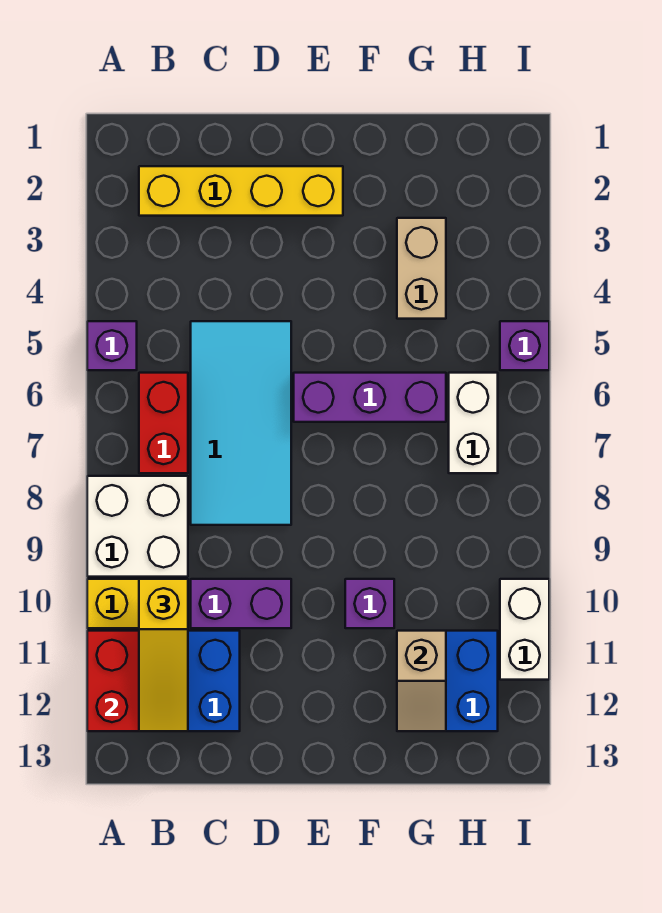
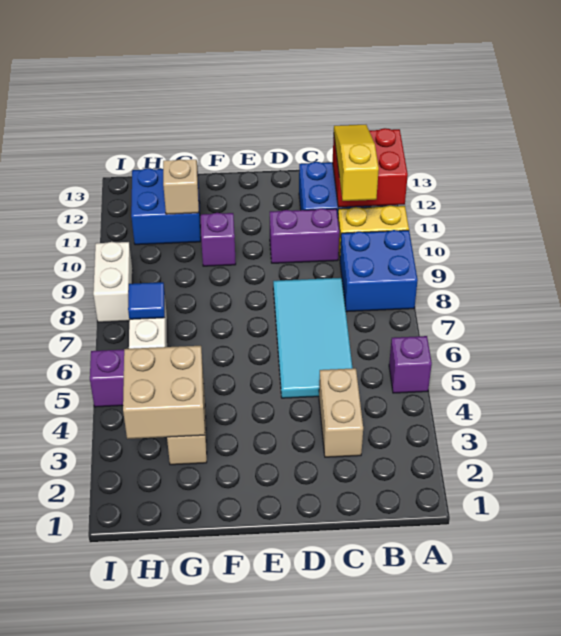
white 2x2 brick [87,476,188,577] -> blue 2x2 brick [340,230,418,312]
yellow 1x4 brick [139,166,343,216] -> none
red 1x2 brick [139,373,188,473] -> none
none -> tan 1x2 brick [319,368,363,457]
purple 1x3 brick [294,373,446,422] -> none
none -> tan 2x2 brick [123,346,205,439]
none -> blue 1x1 tile [128,282,165,319]
white 1x2 brick [500,579,549,680] -> white 1x2 brick moved to [93,242,133,322]

